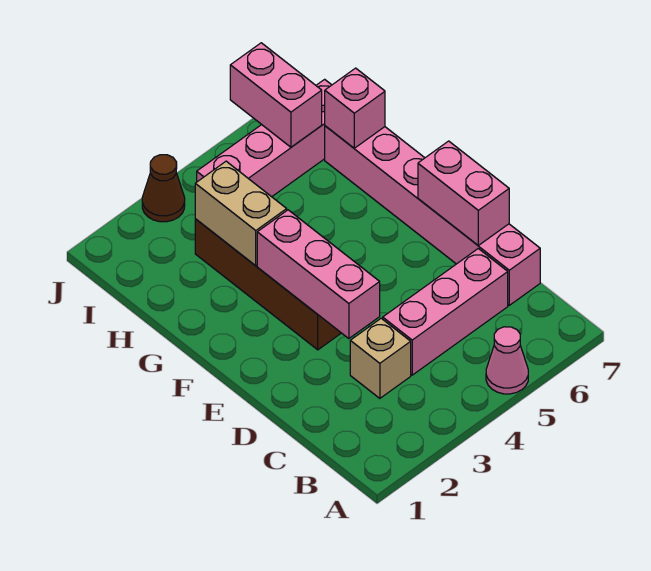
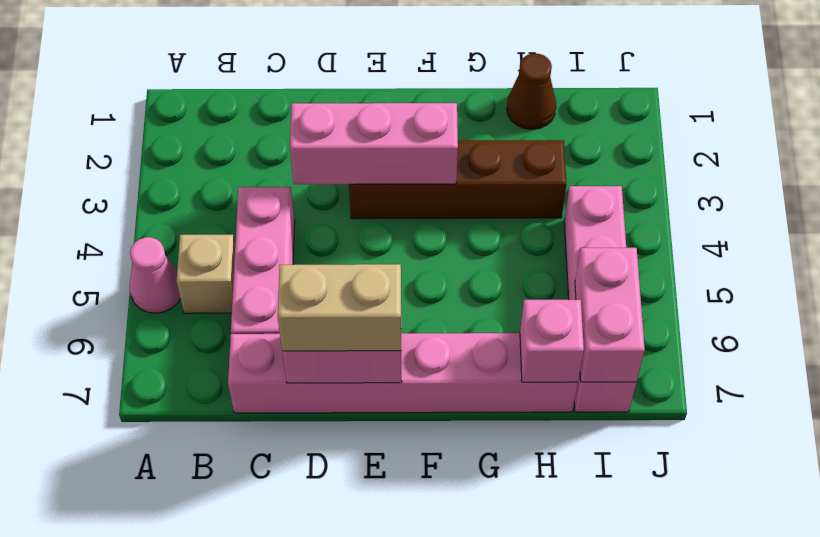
tan 1x1 brick [350,318,411,398] -> tan 1x1 brick moved to [177,235,235,313]
tan 1x2 brick [195,161,287,266] -> tan 1x2 brick moved to [278,264,401,351]
pink 1x2 brick [230,43,322,147] -> pink 1x2 brick turned to [575,248,645,382]
brown 1x1 cone [142,155,185,222] -> brown 1x1 cone moved to [507,54,556,129]

